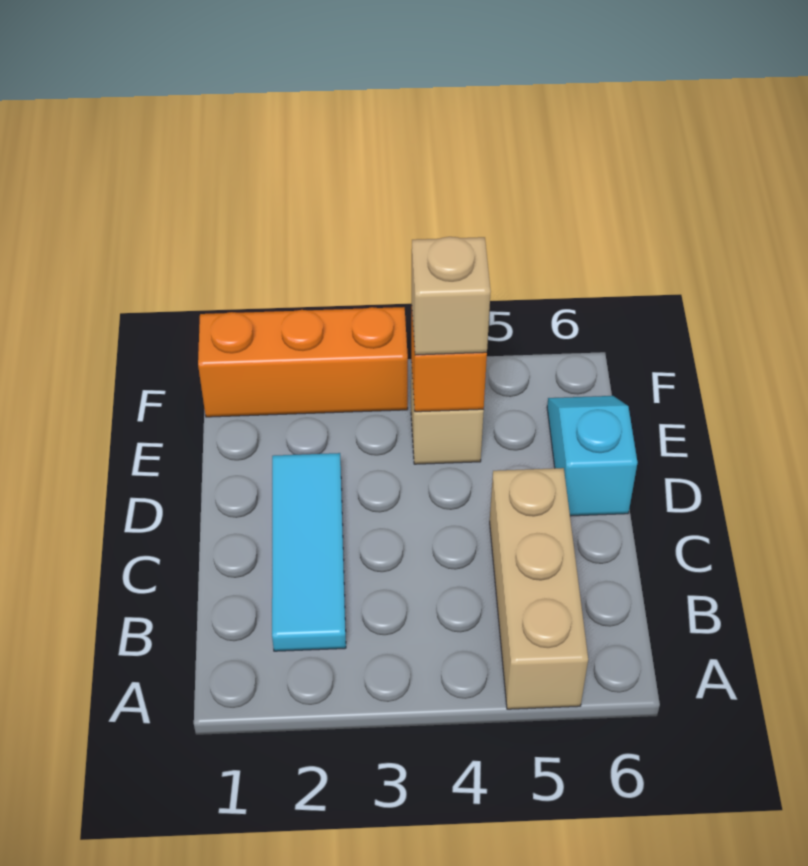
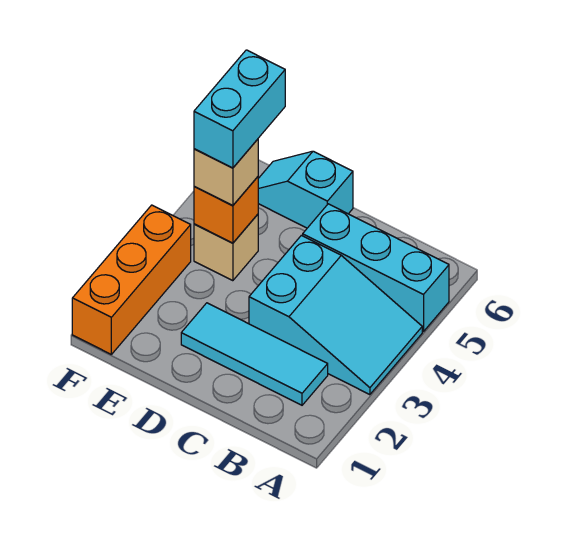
none -> cyan 2x3 slope [249,235,422,395]
tan 1x3 brick [490,468,588,709] -> cyan 1x3 brick [303,204,449,332]
none -> cyan 1x2 brick [194,50,285,168]

